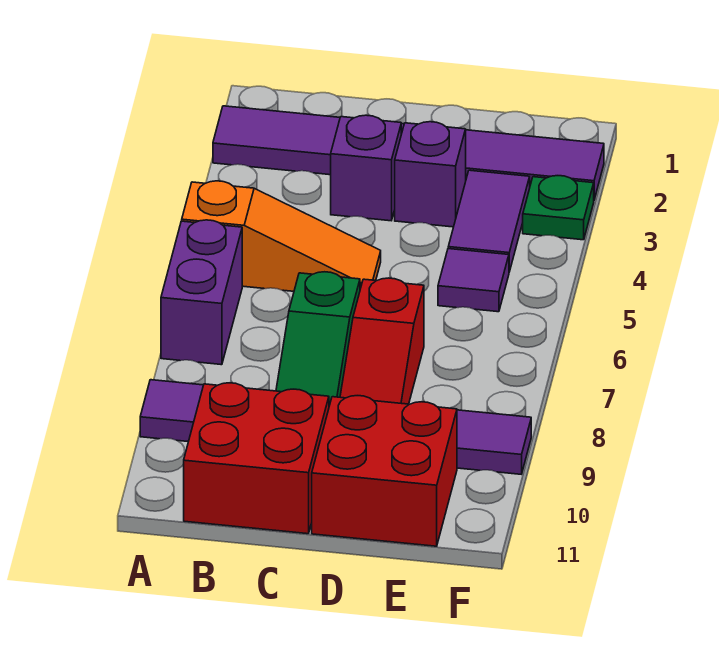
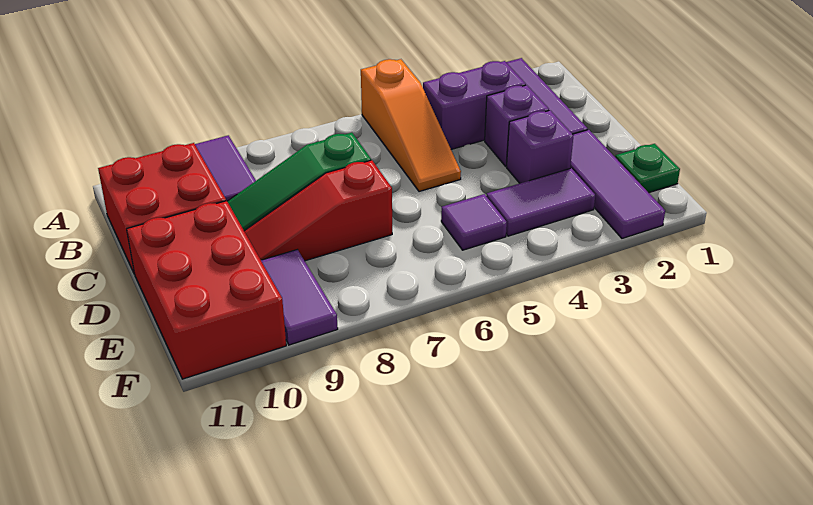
purple 1x2 brick [161,220,242,365] -> purple 1x2 brick moved to [423,61,526,149]
red 2x2 brick [312,396,457,546] -> red 2x3 brick [127,201,286,379]
green 1x1 plate [523,176,594,240] -> green 1x1 plate moved to [615,144,680,193]

